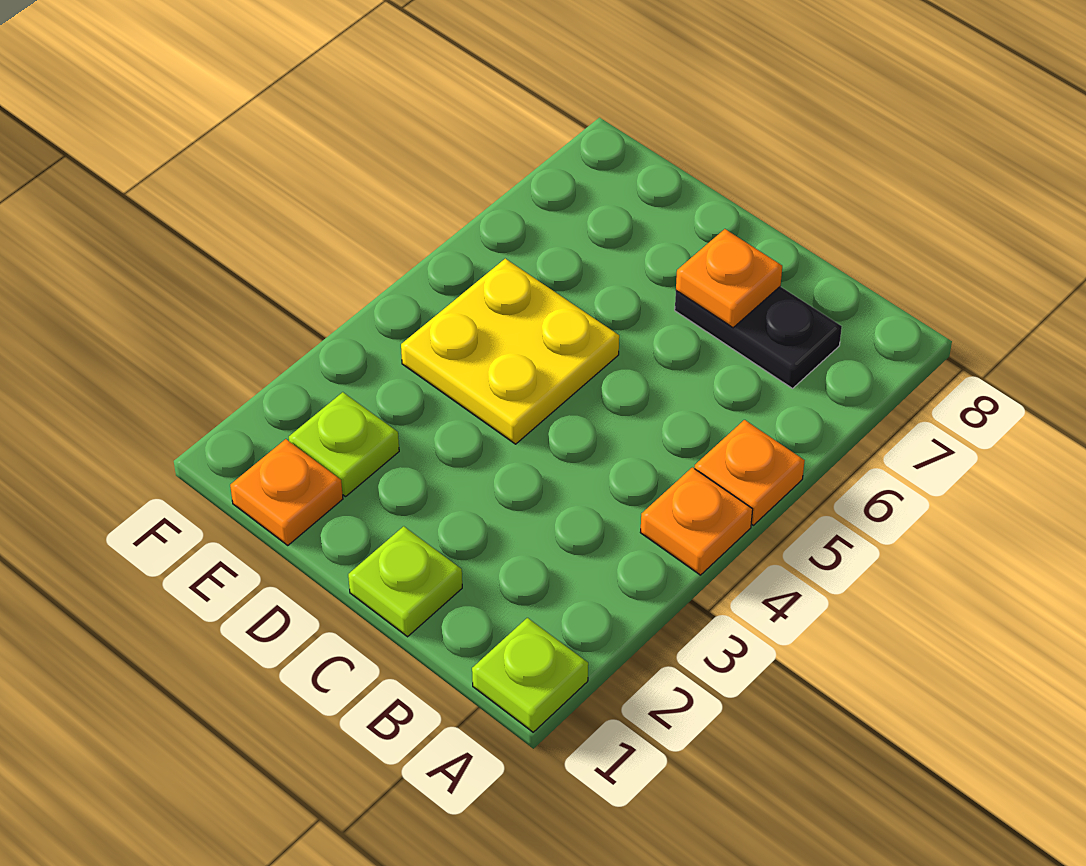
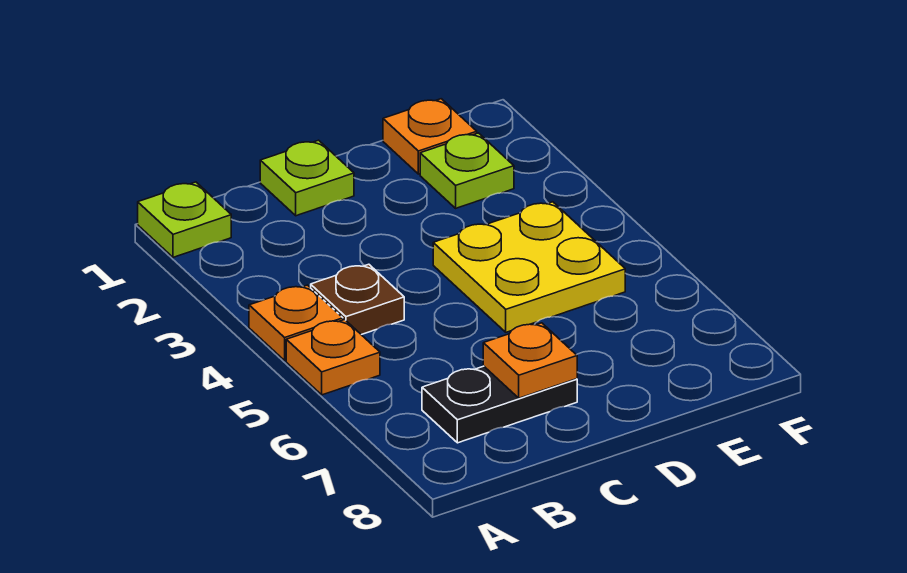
none -> brown 1x1 plate [311,264,404,335]

